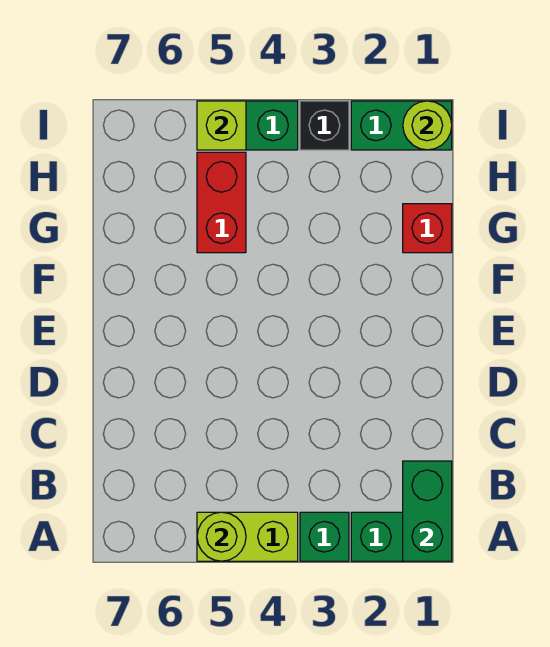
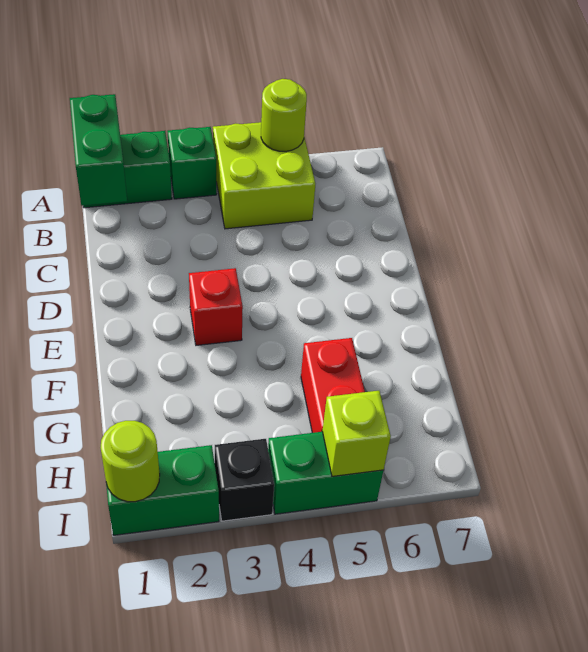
lime 1x2 brick [197,512,298,561] -> lime 2x2 brick [213,122,315,229]
red 1x1 brick [403,204,452,253] -> red 1x1 brick moved to [189,268,243,345]

